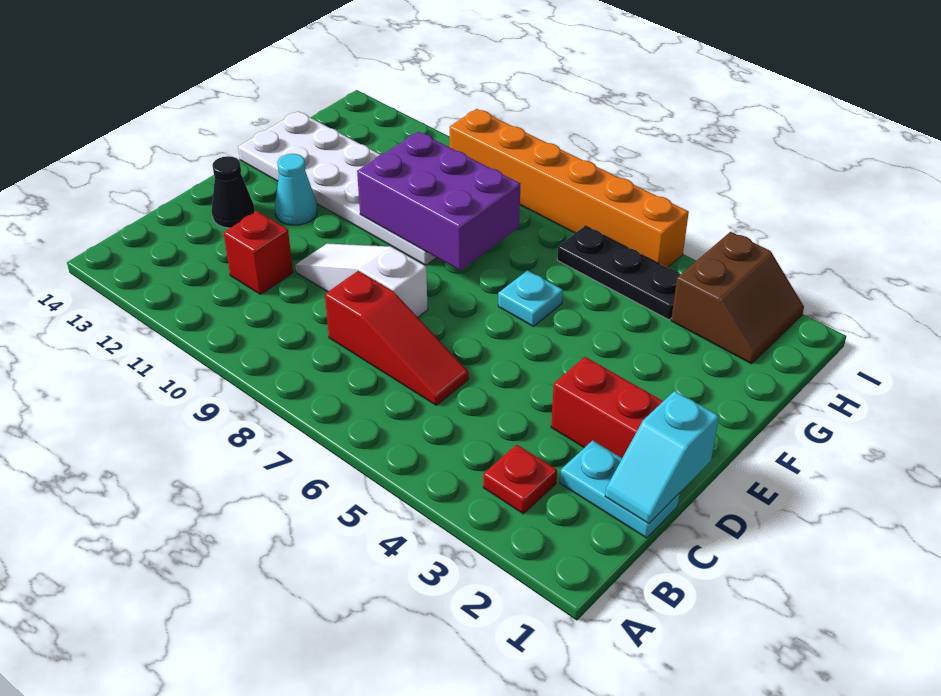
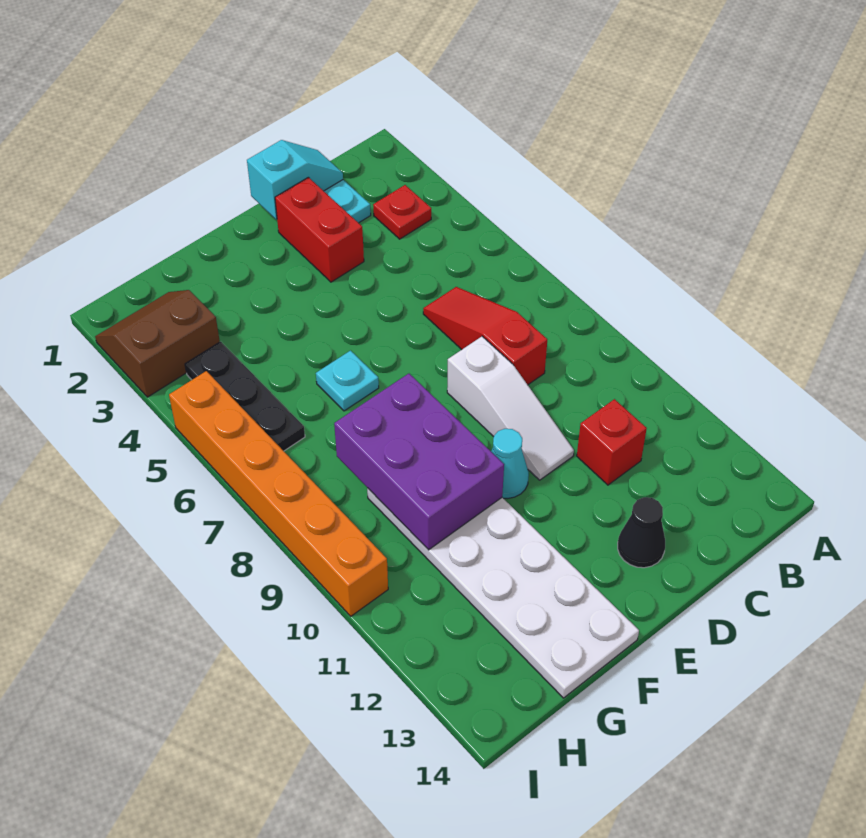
cyan 1x1 cone [275,154,317,225] -> cyan 1x1 cone moved to [491,429,529,499]

